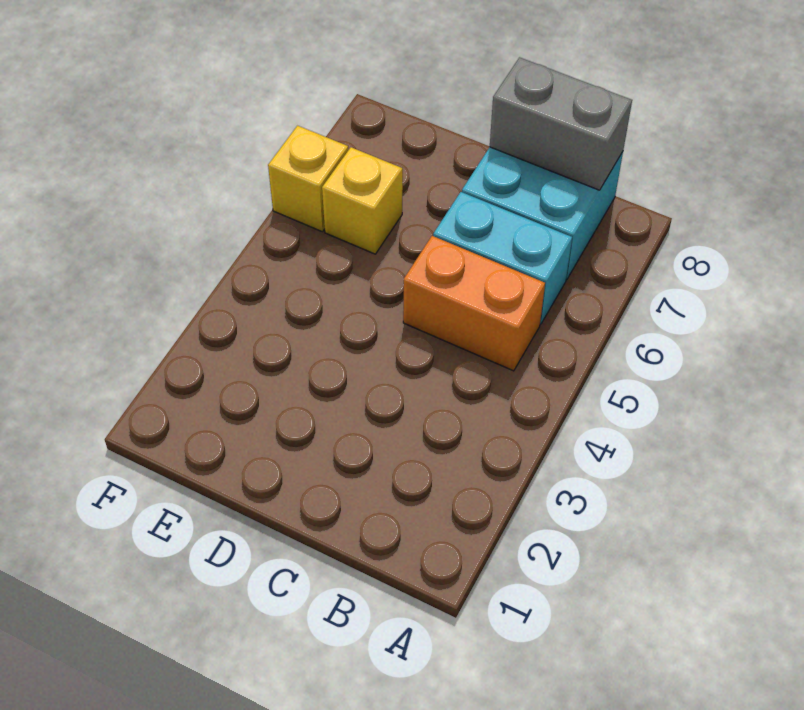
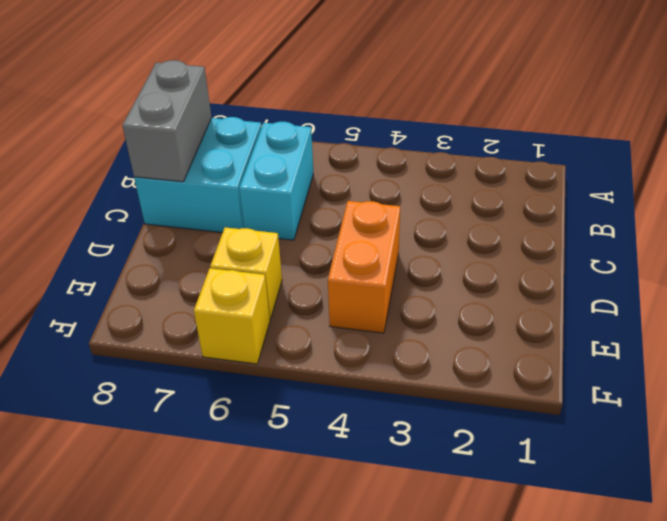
orange 1x2 brick [403,236,545,371] -> orange 1x2 brick moved to [328,201,400,333]

